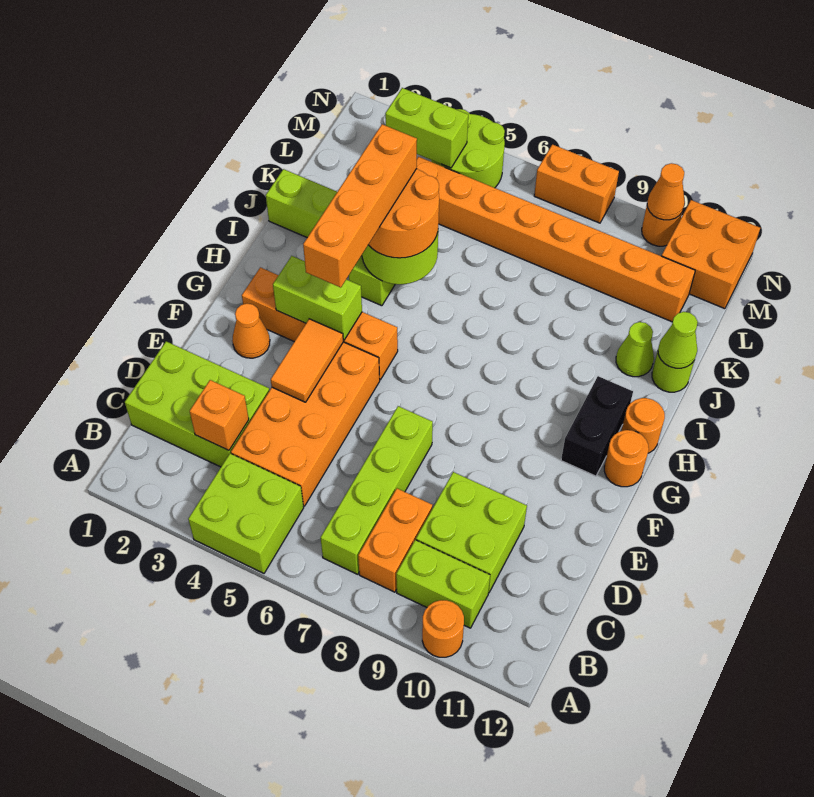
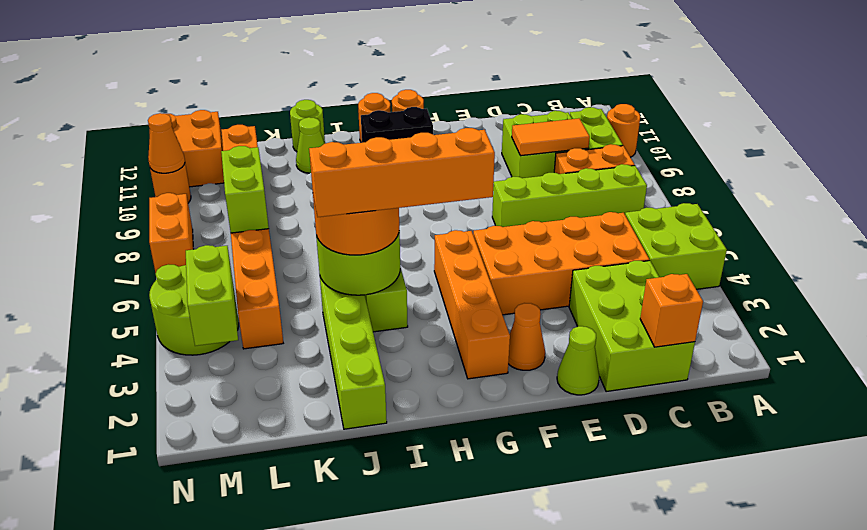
orange 1x1 brick [190,380,249,450] -> orange 1x1 brick moved to [640,274,703,347]
orange 1x2 tile [271,319,343,402] -> orange 1x2 tile moved to [512,118,590,156]
lime 1x2 brick [273,256,362,340] -> lime 1x2 brick moved to [221,146,269,233]
lime 1x1 cone [658,312,698,368] -> lime 1x1 cone moved to [557,326,599,395]

